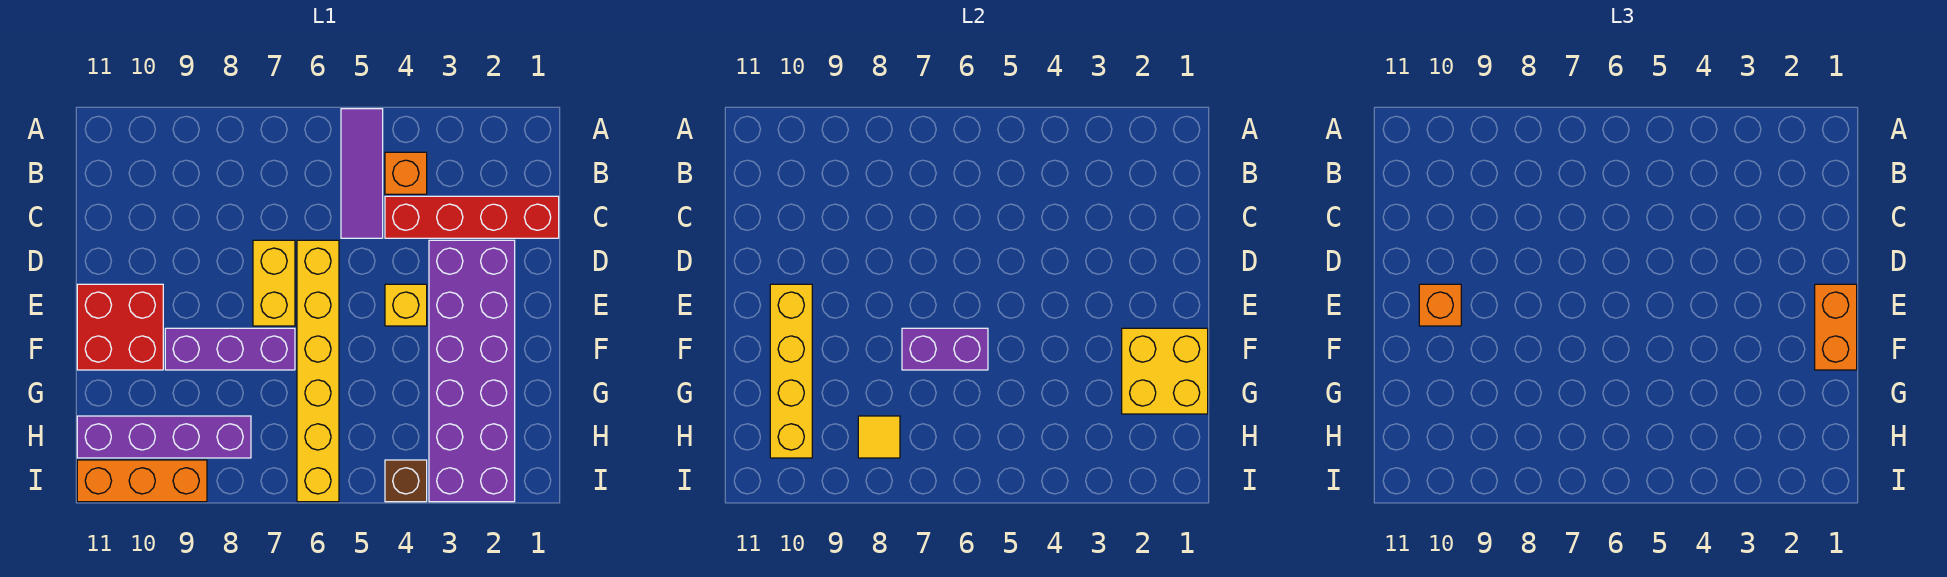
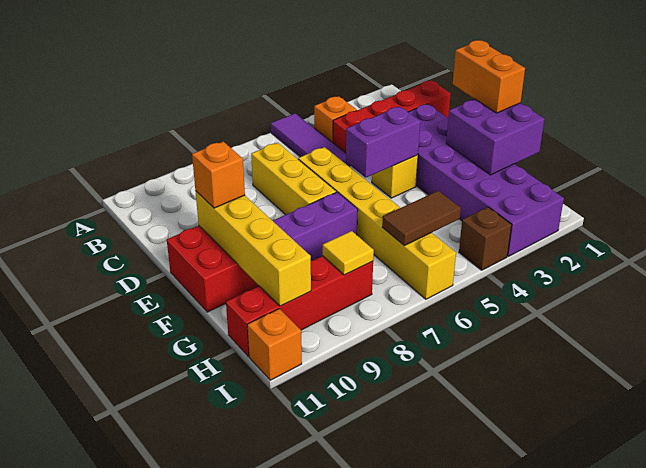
yellow 1x2 brick [253,240,295,326] -> yellow 1x3 brick [251,143,336,215]
yellow 2x2 brick [1122,328,1208,414] -> purple 2x2 brick [446,99,544,175]
purple 1x2 brick [902,328,988,370] -> purple 1x2 brick moved to [346,106,420,177]
none -> brown 1x2 tile [382,191,461,246]
purple 1x4 brick [77,416,251,458] -> red 1x4 brick [226,256,373,357]
orange 1x3 brick [77,460,207,502] -> orange 1x1 brick [247,309,302,380]

